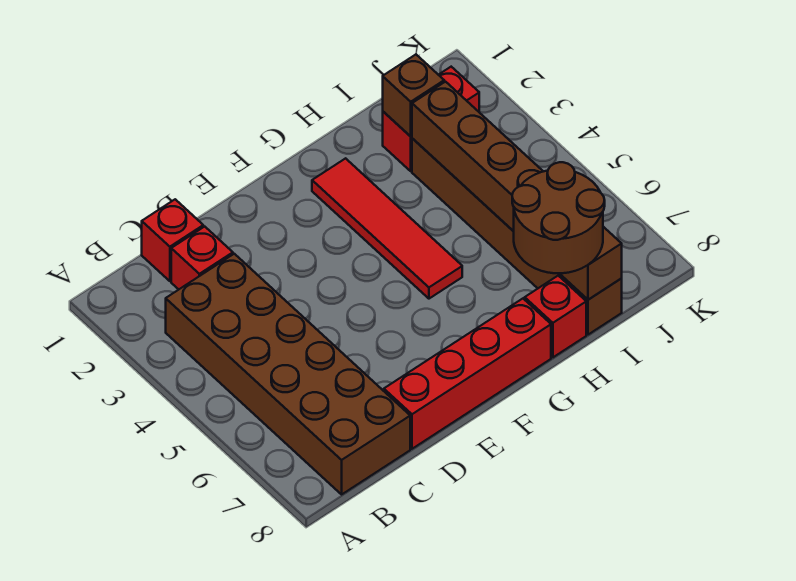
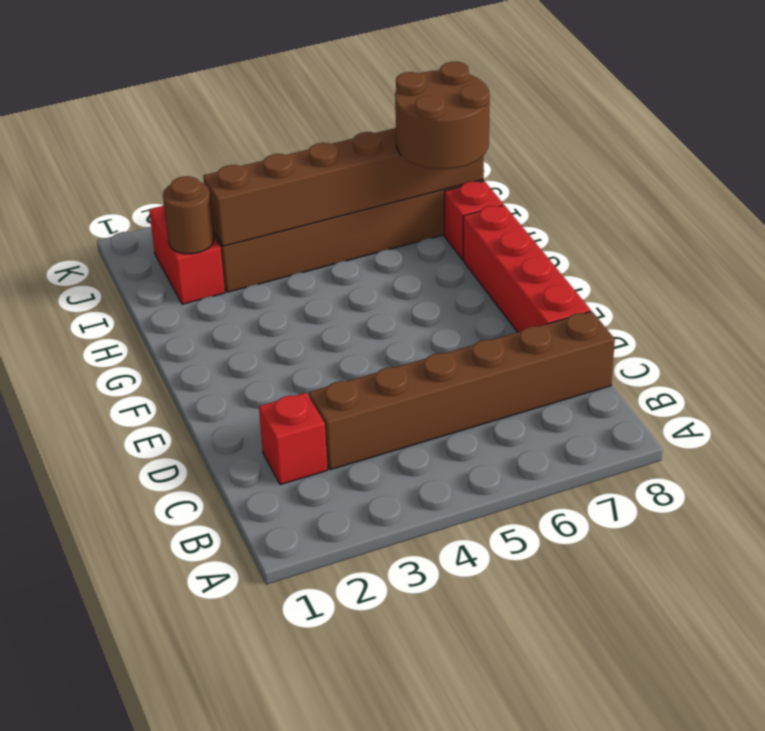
brown 2x6 brick [166,254,410,494] -> brown 1x6 brick [309,311,615,470]
red 1x1 brick [142,199,203,281] -> none
red 1x4 tile [312,158,462,299] -> none
brown 1x1 brick [383,55,444,136] -> brown 1x1 round brick [163,176,214,254]

